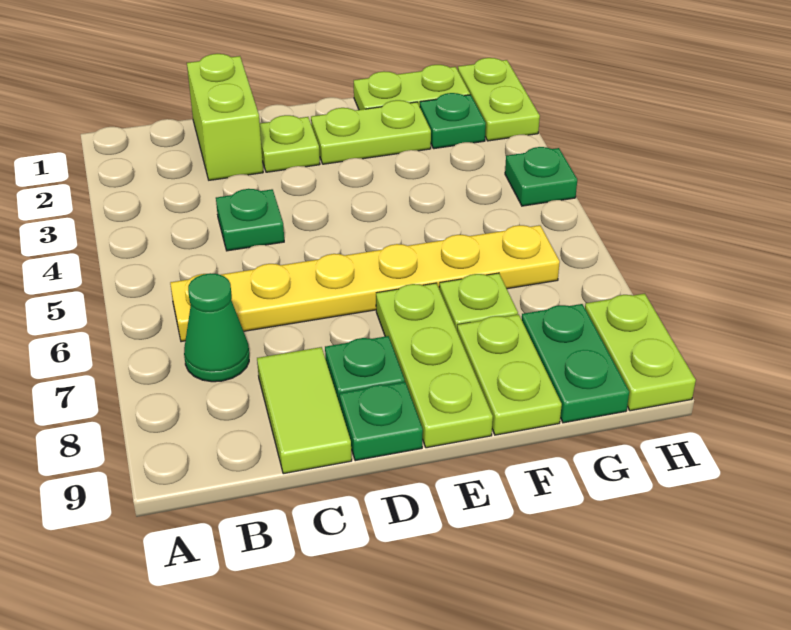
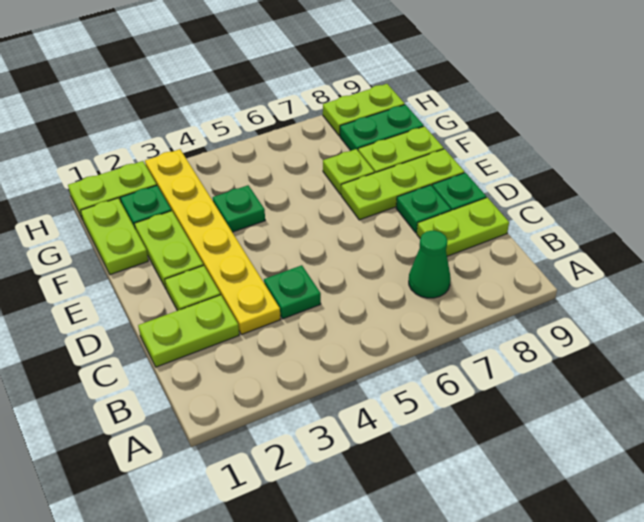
yellow 1x6 plate [170,225,560,342] -> yellow 1x6 plate moved to [145,149,281,335]
lime 1x2 brick [187,54,263,180] -> lime 1x2 plate [138,295,239,367]
lime 1x2 tile [257,347,352,474] -> lime 1x2 plate [417,197,509,256]
green 1x1 plate [505,147,577,206] -> green 1x1 plate moved to [213,185,265,232]

